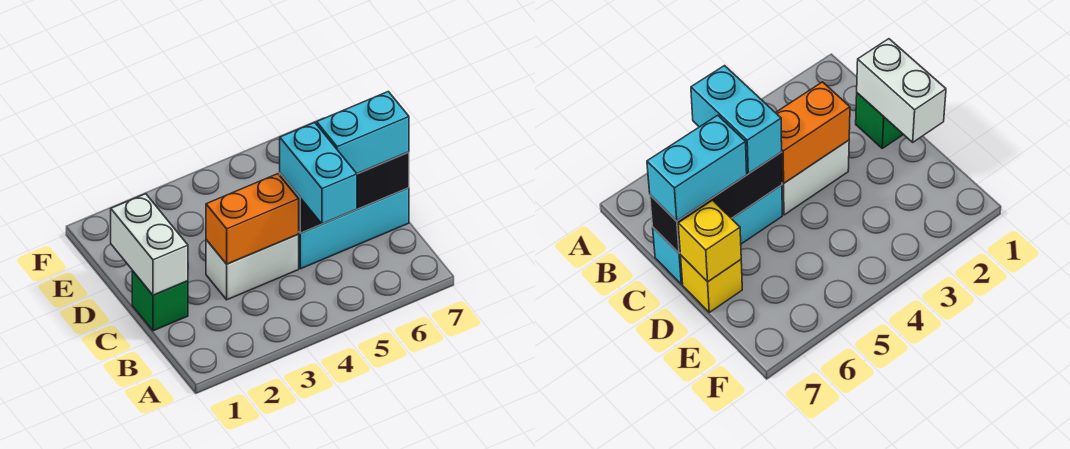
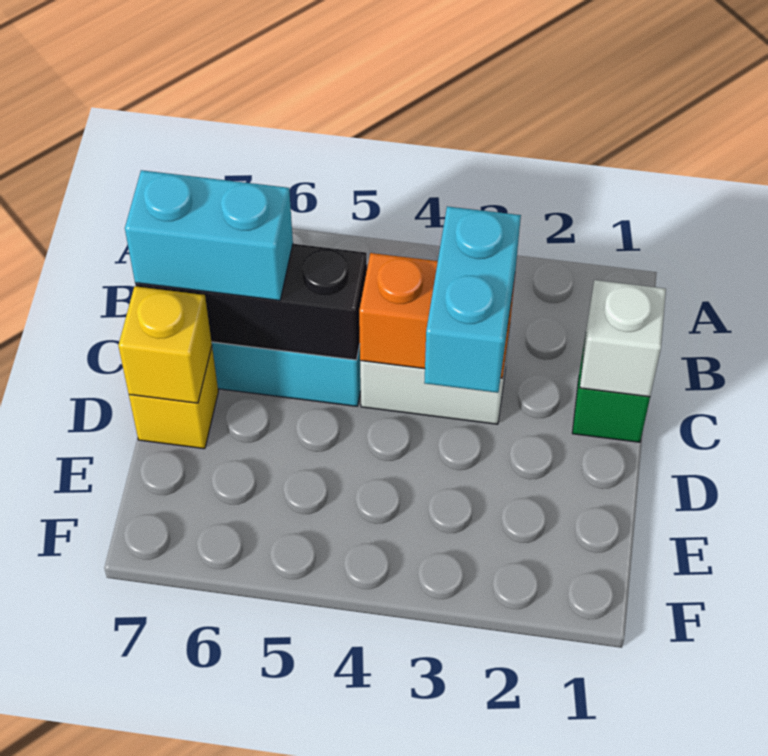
cyan 1x2 brick [280,122,357,224] -> cyan 1x2 brick moved to [424,206,521,393]
white 1x2 brick [111,194,188,295] -> white 1x1 brick [580,280,666,397]

